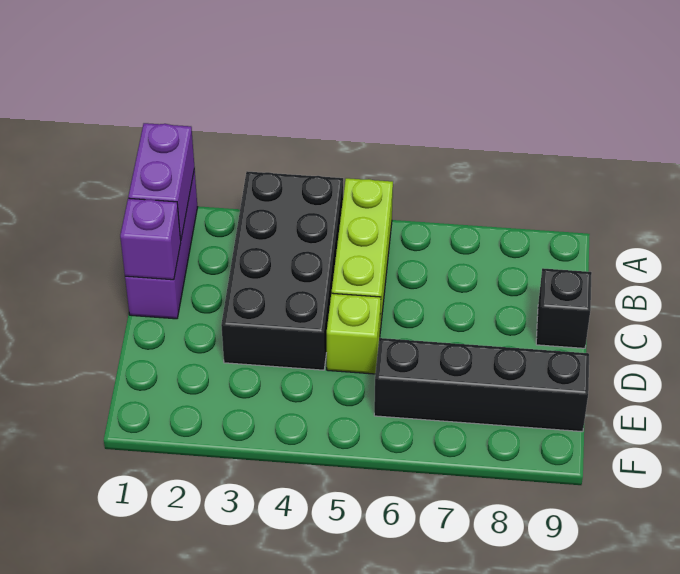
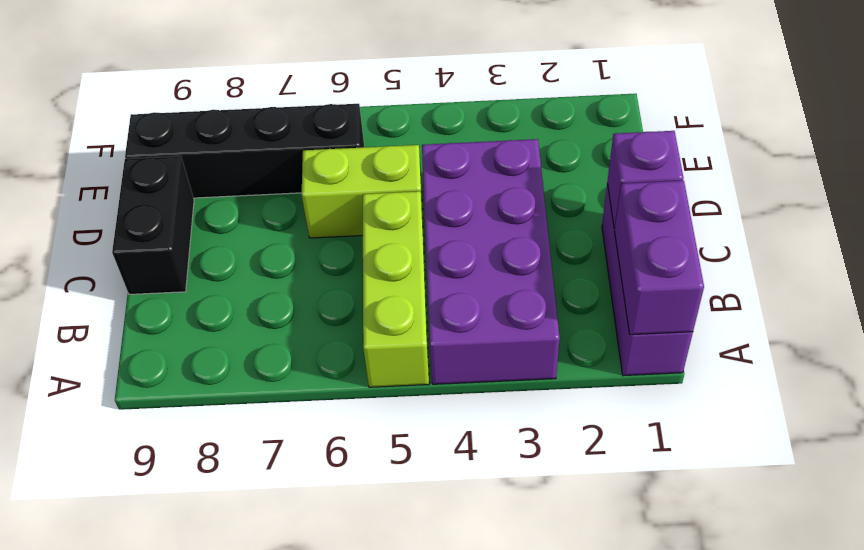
black 2x4 brick [221,171,343,370] -> purple 2x4 brick [422,139,560,384]
black 1x1 brick [536,268,592,348] -> black 1x2 brick [112,156,194,294]
lime 1x1 brick [327,293,381,374] -> lime 1x2 brick [302,145,423,238]

